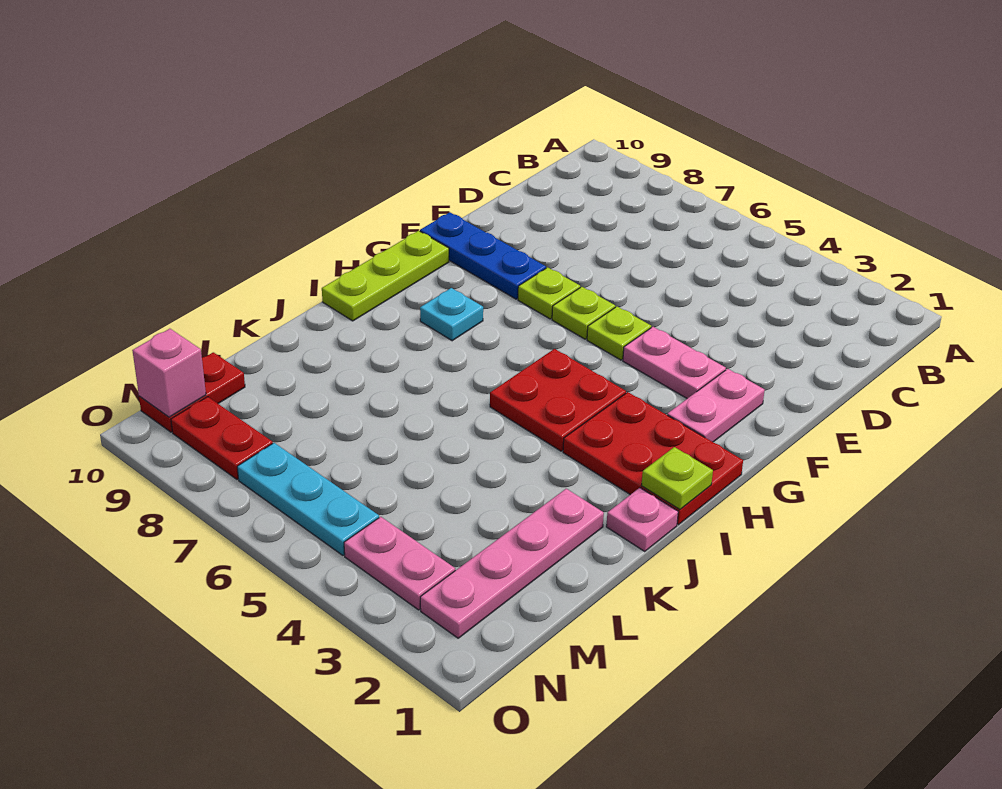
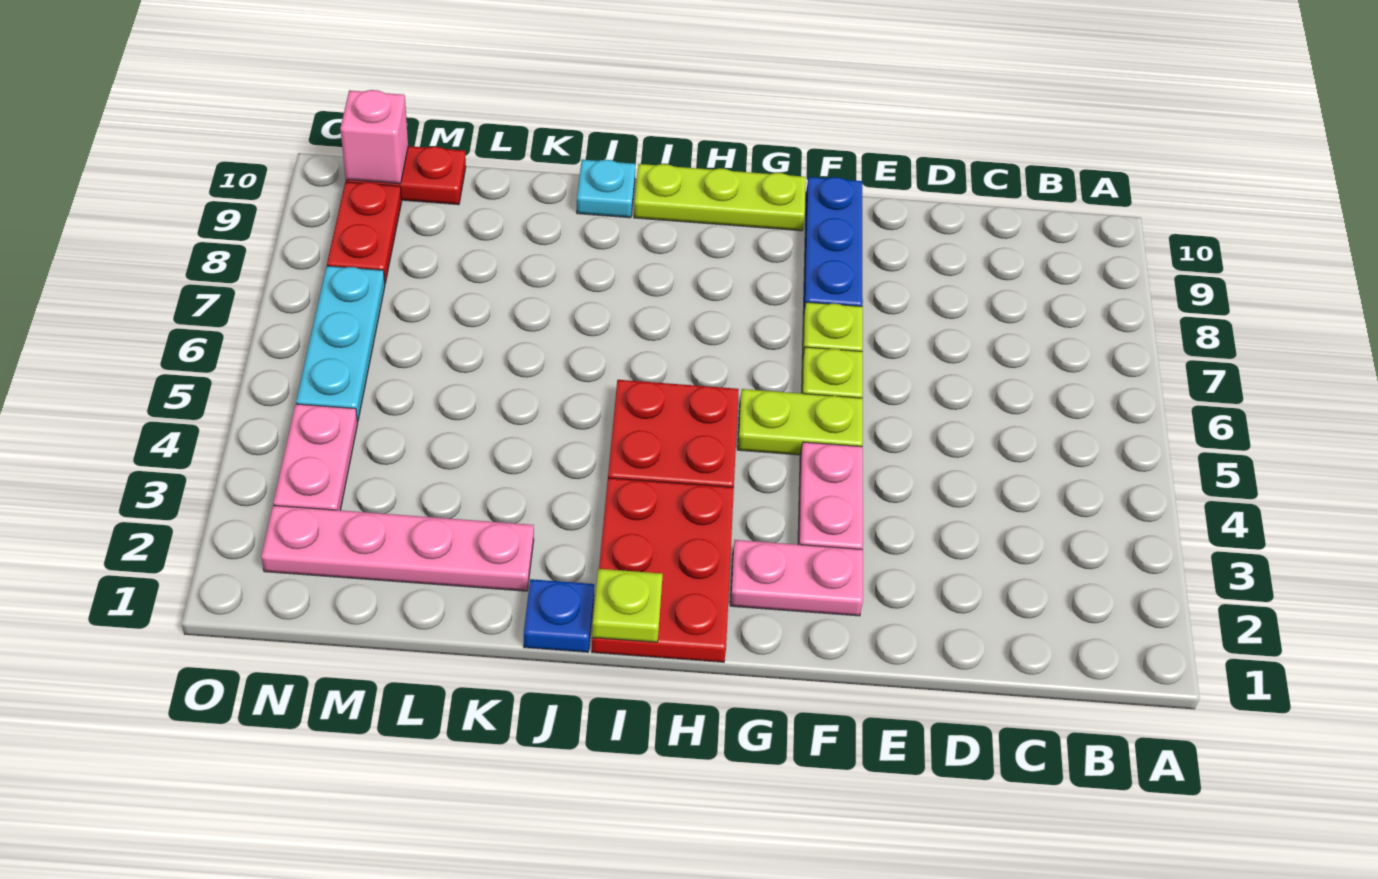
lime 1x1 plate [587,307,651,360] -> lime 1x2 plate [738,389,863,455]
cyan 1x1 plate [420,288,483,341] -> cyan 1x1 plate moved to [577,160,636,218]
pink 1x1 plate [606,488,678,551] -> blue 1x1 plate [524,579,594,652]

